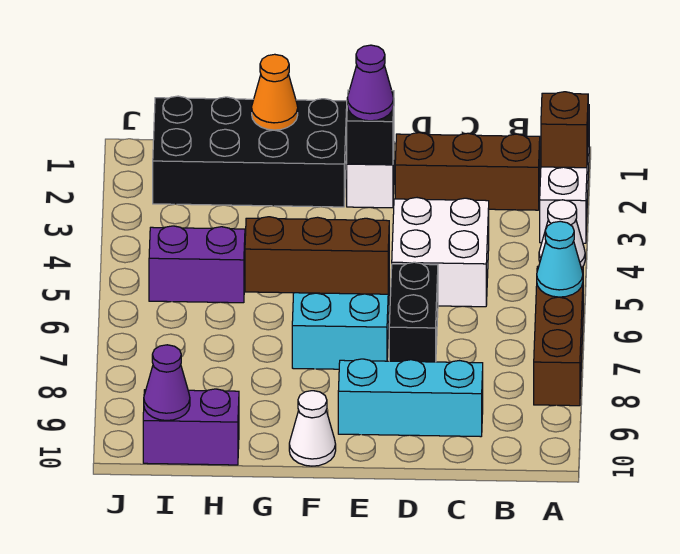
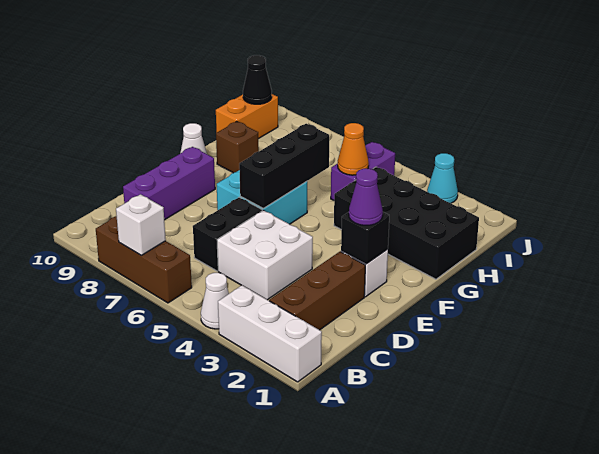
brown 1x1 brick [541,92,588,168] -> brown 1x1 brick moved to [216,121,259,173]
cyan 1x1 cone [537,221,583,297] -> cyan 1x1 cone moved to [427,153,458,203]
none -> white 1x1 brick [116,194,166,255]
cyan 1x3 brick [338,359,483,437] -> purple 1x3 brick [123,147,215,220]
black 1x2 brick [389,262,438,362] -> black 1x2 brick turned to [193,197,262,271]
brown 1x3 brick [245,217,389,294] -> black 1x3 brick [239,124,329,209]
black 2x4 brick [153,96,347,207] -> black 2x4 brick turned to [334,167,479,279]
orange 1x1 cone [252,54,298,130] -> orange 1x1 cone moved to [338,123,369,175]
purple 1x2 brick [143,389,239,465] -> orange 1x2 brick [216,94,278,139]
purple 1x1 cone [144,345,190,420] -> black 1x1 cone [243,55,272,104]

